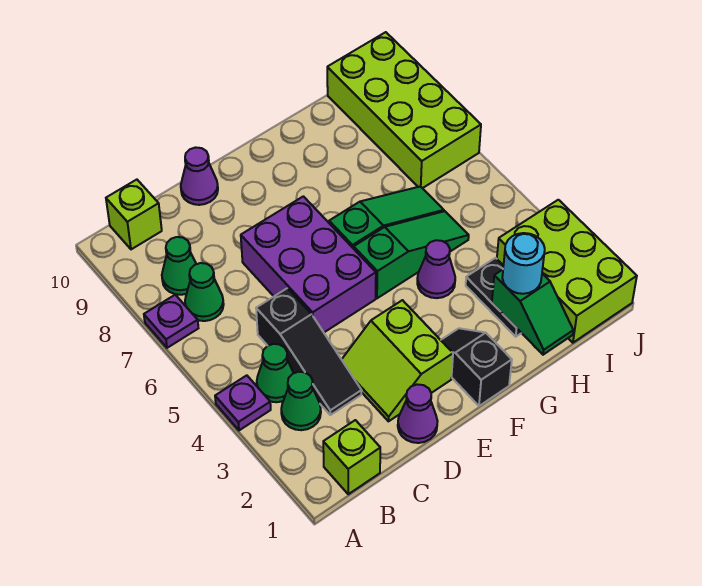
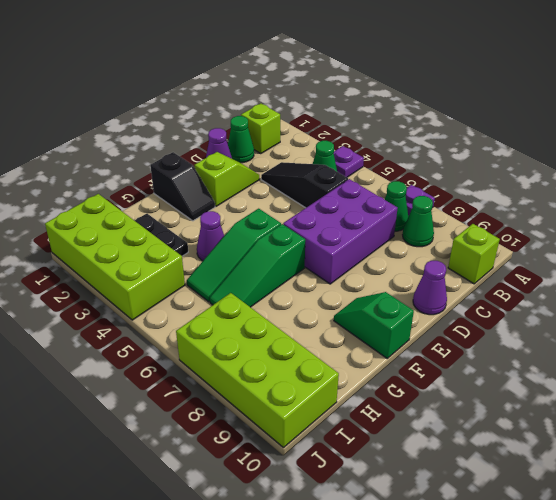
green 1x1 cone [281,372,321,430] -> green 1x1 cone moved to [228,116,254,163]
lime 2x2 slope [342,300,453,421] -> lime 1x2 slope [194,152,259,206]
purple 2x3 brick [241,196,376,332] -> purple 2x3 brick turned to [283,179,398,284]
green 1x2 slope [492,270,573,355] -> green 1x2 slope moved to [334,292,414,358]
cyan 1x1 round brick [502,233,545,294] -> none
lime 2x3 brick [497,200,637,343] -> lime 2x4 brick [45,194,185,320]

